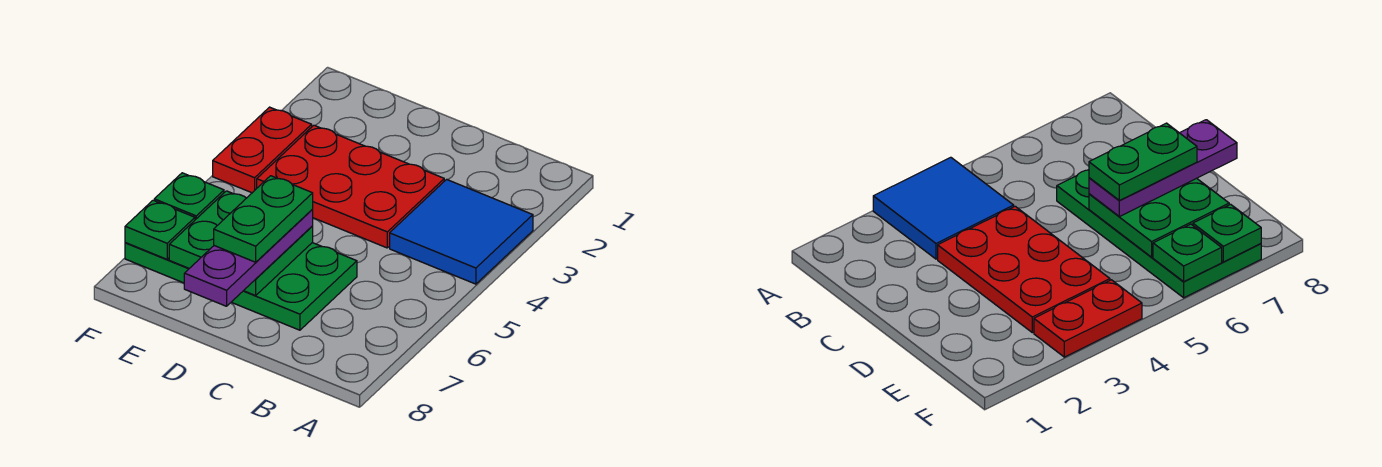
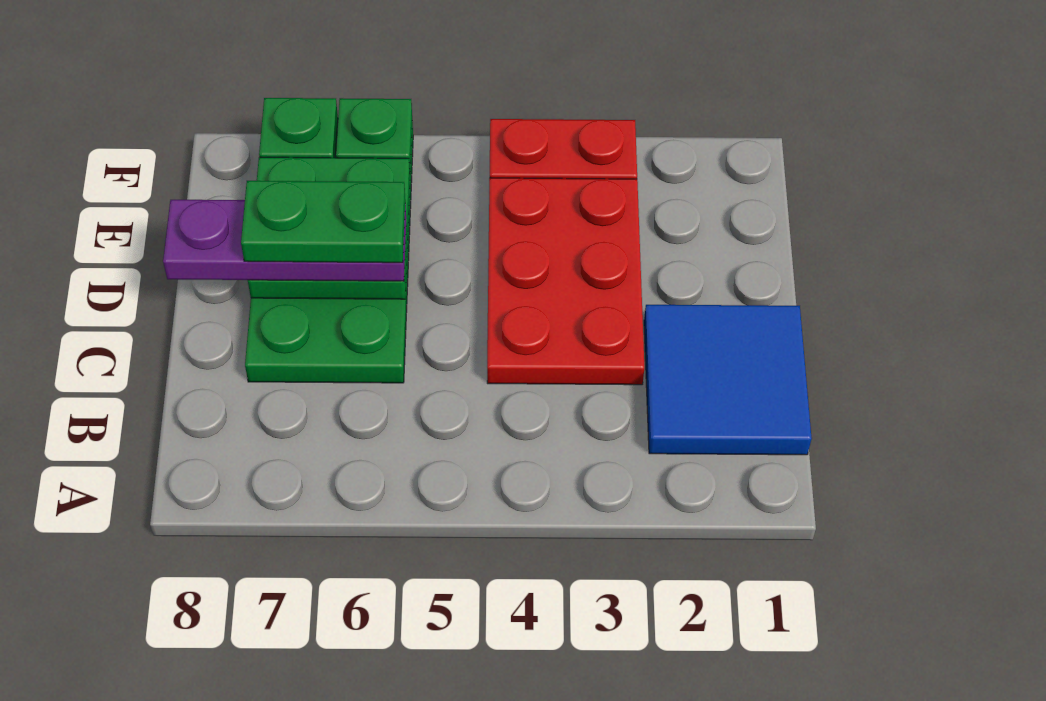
blue 2x2 tile [390,179,533,284] -> blue 2x2 tile moved to [644,305,812,455]

